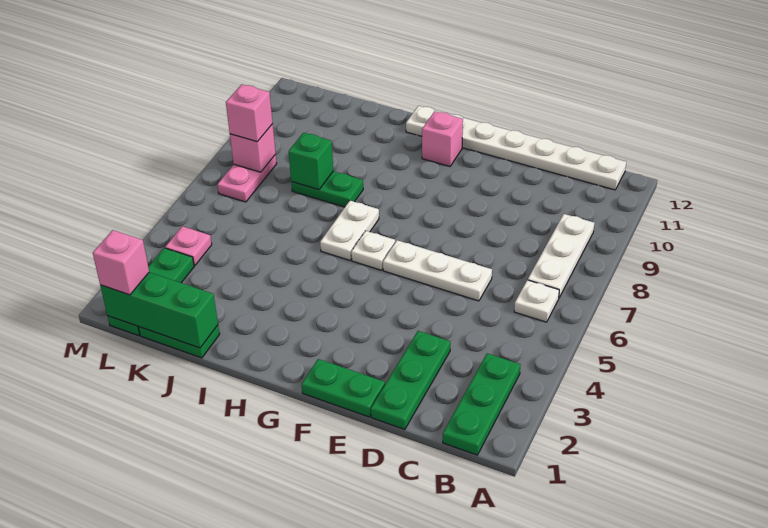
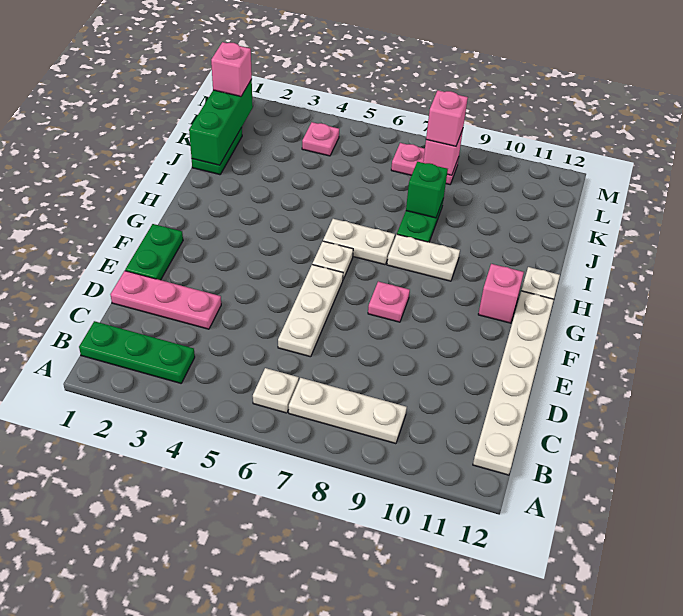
green 1x3 plate [371,331,450,430] -> pink 1x3 plate [110,271,221,329]
none -> pink 1x1 plate [368,281,410,322]
none -> white 1x2 plate [387,234,460,281]
green 1x3 plate [108,248,194,336] -> none

